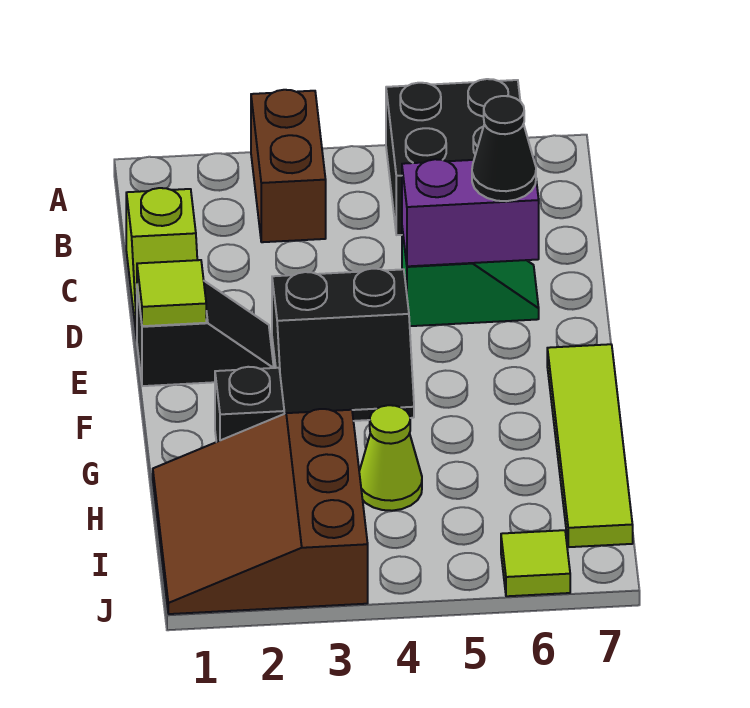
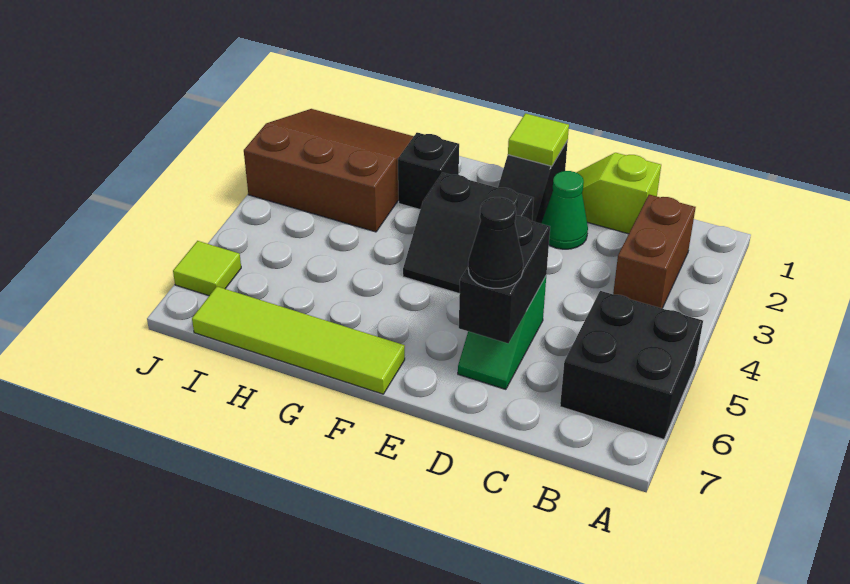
brown 1x2 brick [251,90,326,242] -> brown 1x2 brick turned to [613,195,696,308]
none -> green 1x1 cone [541,171,588,249]
purple 1x2 brick [402,157,539,266] -> black 1x2 brick [459,216,550,343]
black 2x2 slope [272,269,414,421] -> black 2x2 slope turned to [403,173,534,294]
lime 1x1 cone [359,405,422,511] -> none

